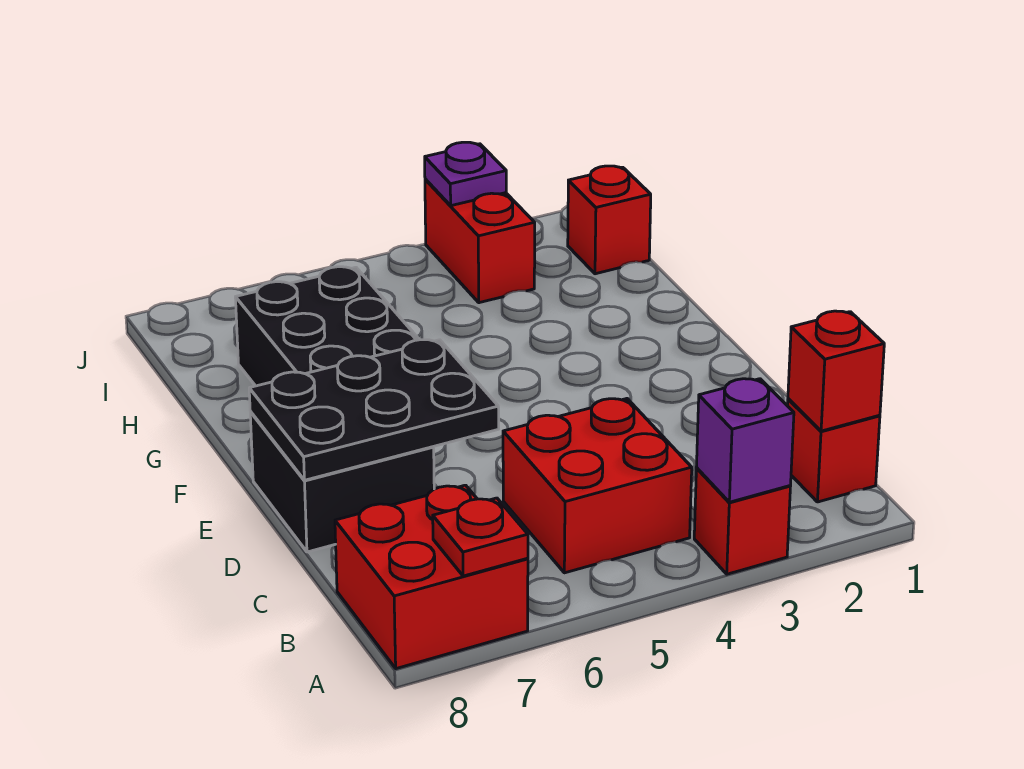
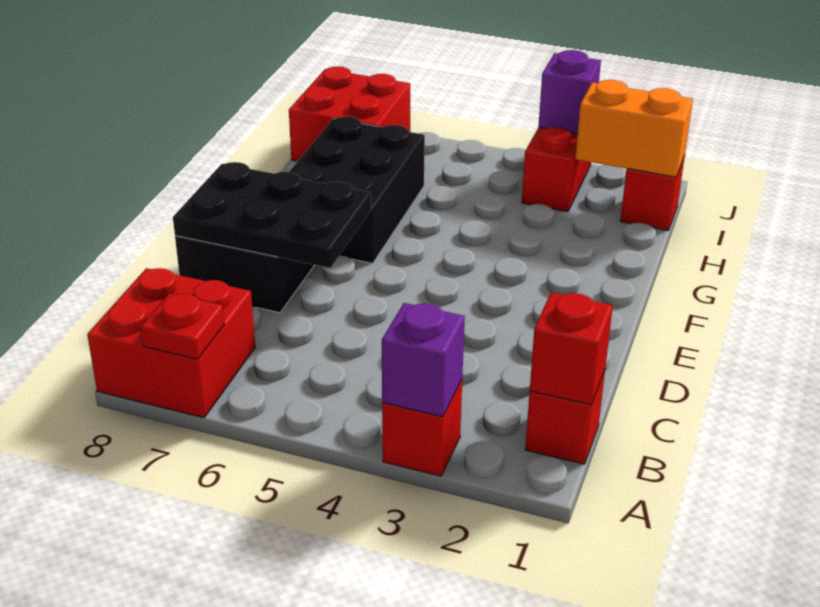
red 2x2 brick [503,399,692,573] -> red 2x2 brick moved to [289,67,410,161]
none -> orange 1x2 brick [575,80,693,177]
purple 1x1 plate [425,142,506,206] -> purple 1x1 brick [538,50,601,134]

